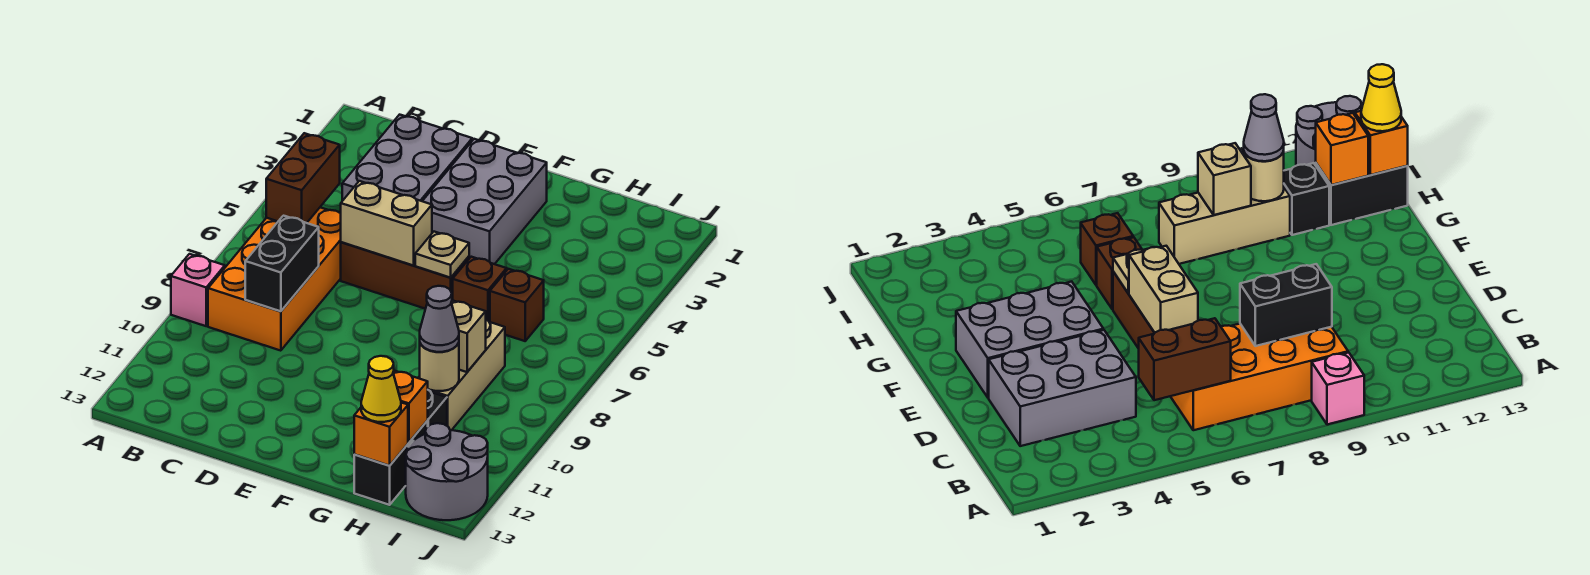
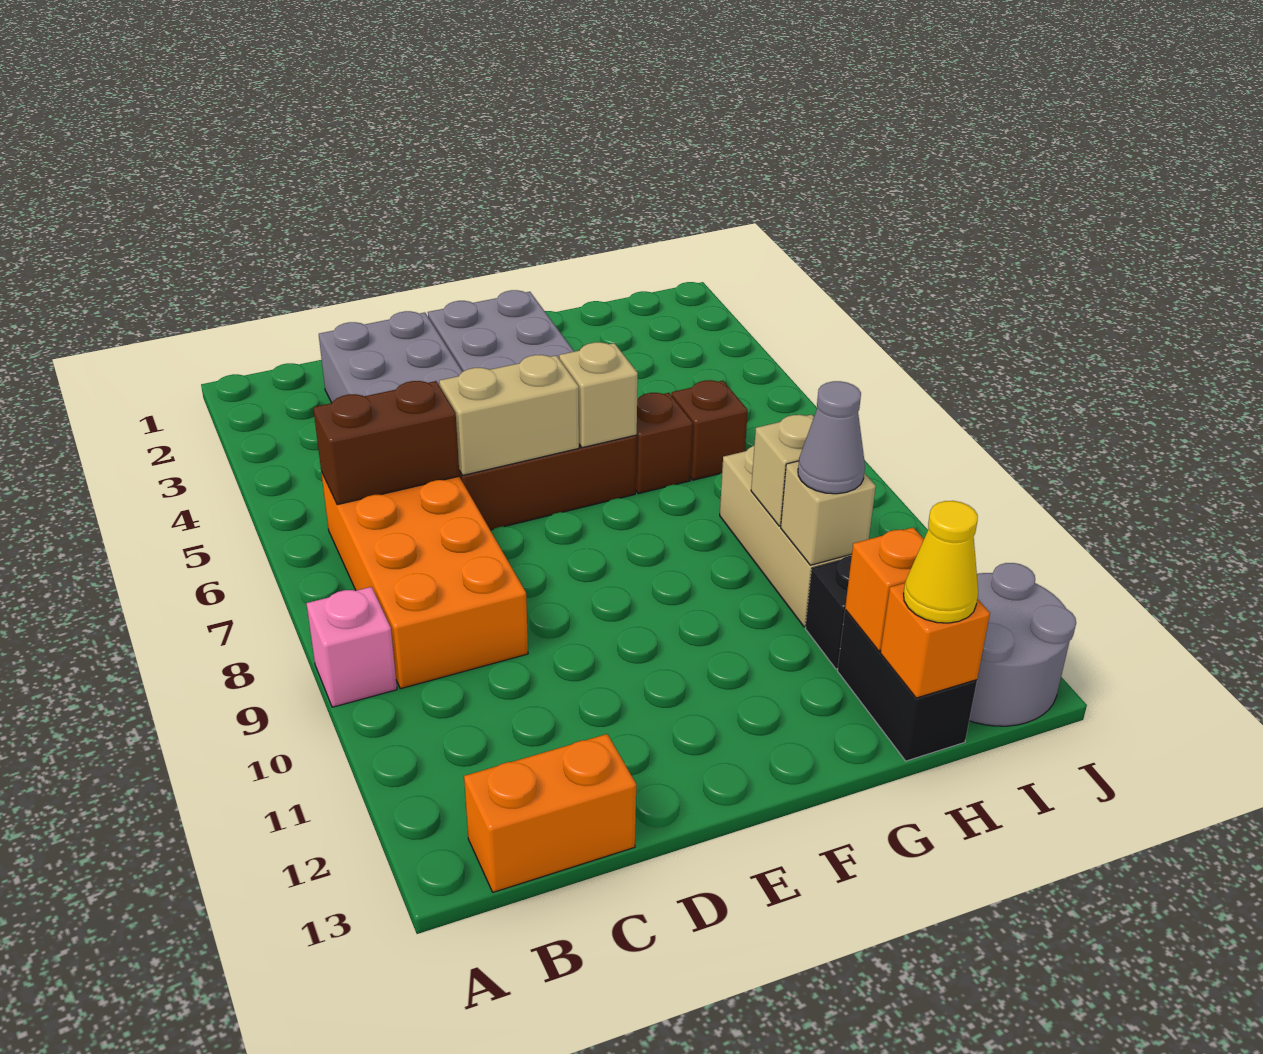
brown 1x2 brick [266,133,340,223] -> brown 1x2 brick turned to [313,381,459,505]
none -> orange 1x2 brick [464,734,636,892]
black 1x2 brick [245,216,319,311] -> none
tan 1x1 plate [415,232,469,278] -> tan 1x1 brick [559,342,638,448]
tan 1x1 round brick [420,343,459,391] -> tan 1x1 brick [781,461,876,565]

